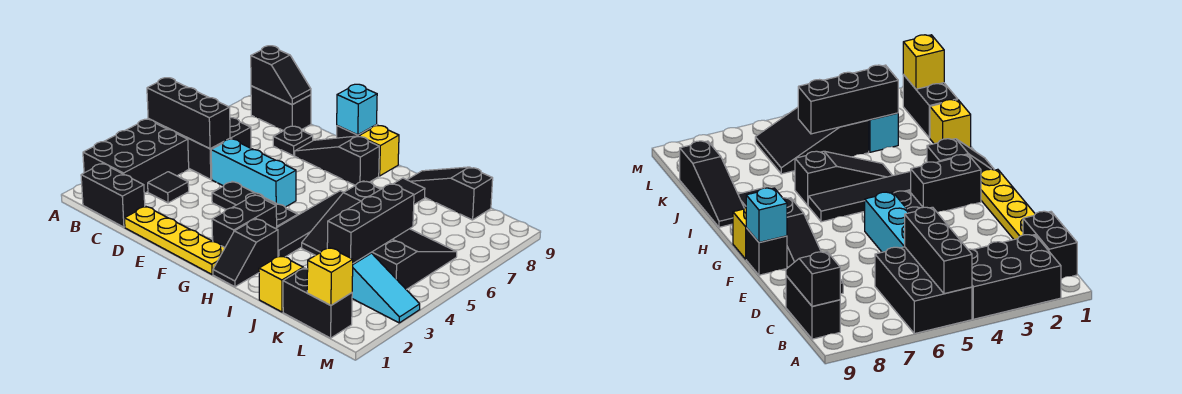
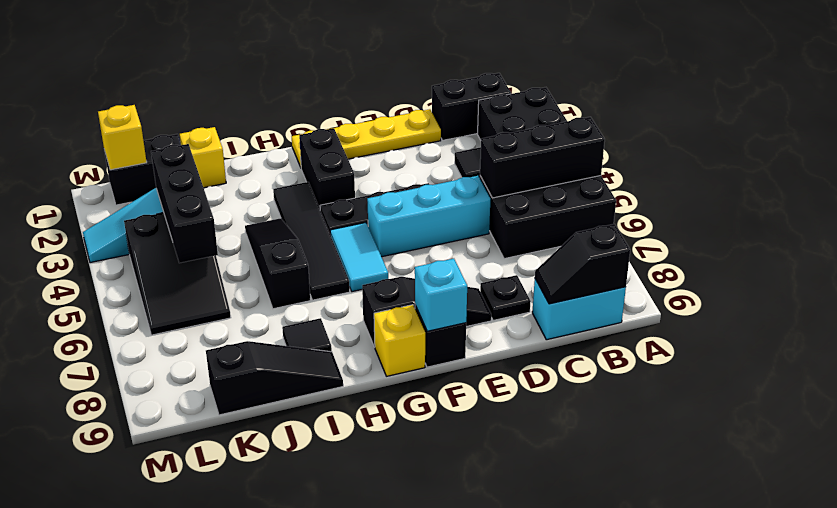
black 1x2 brick [251,86,311,131] -> cyan 1x2 brick [532,279,626,340]
none -> cyan 1x2 tile [330,223,388,292]
black 1x2 slope [213,219,278,287] -> none

